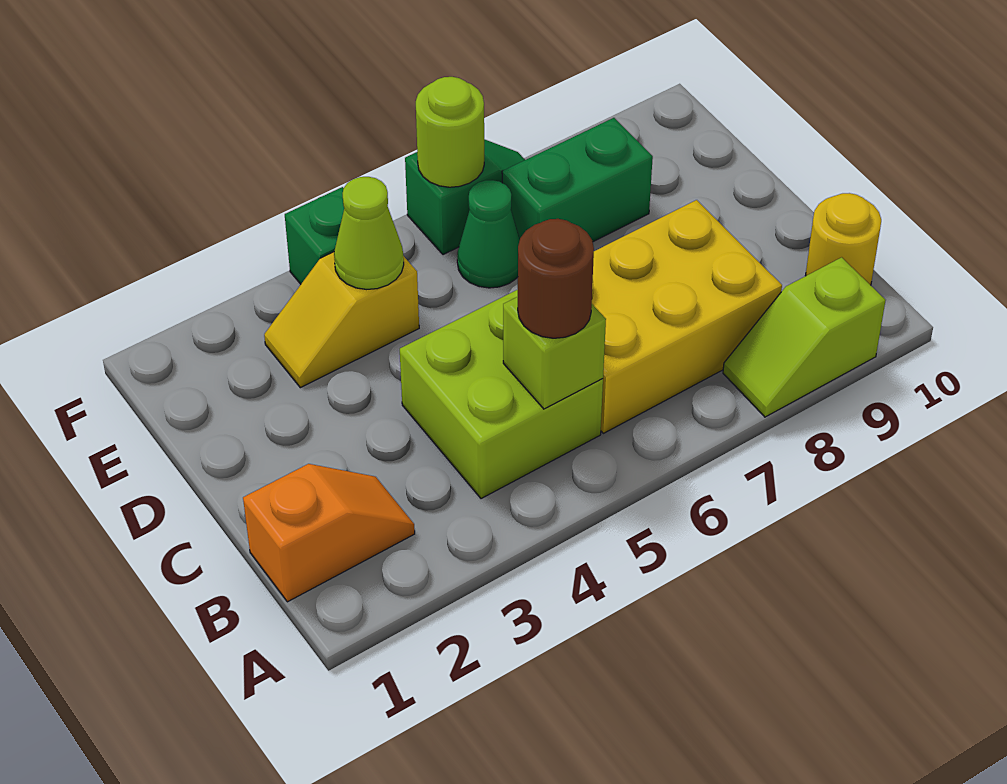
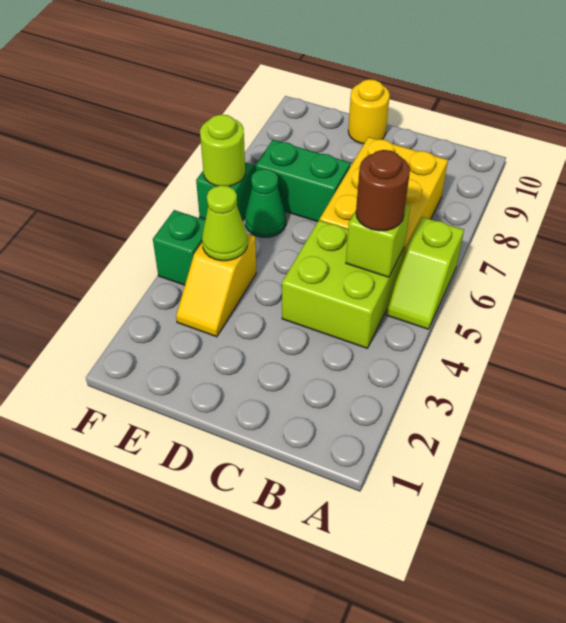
lime 1x2 slope [723,257,886,417] -> lime 1x2 slope moved to [386,217,464,329]
orange 1x2 slope [243,464,415,602] -> none
yellow 1x1 round brick [806,193,881,285] -> yellow 1x1 round brick moved to [348,79,390,144]
green 1x2 brick [502,118,653,242] -> green 1x2 brick turned to [255,140,351,222]

